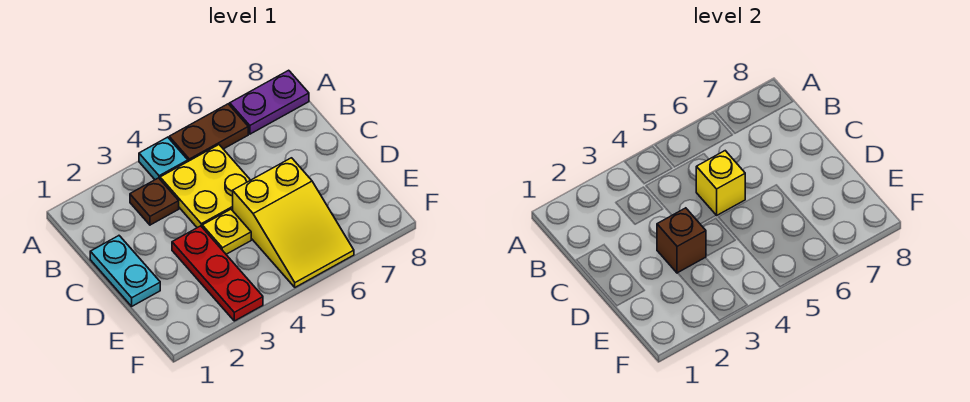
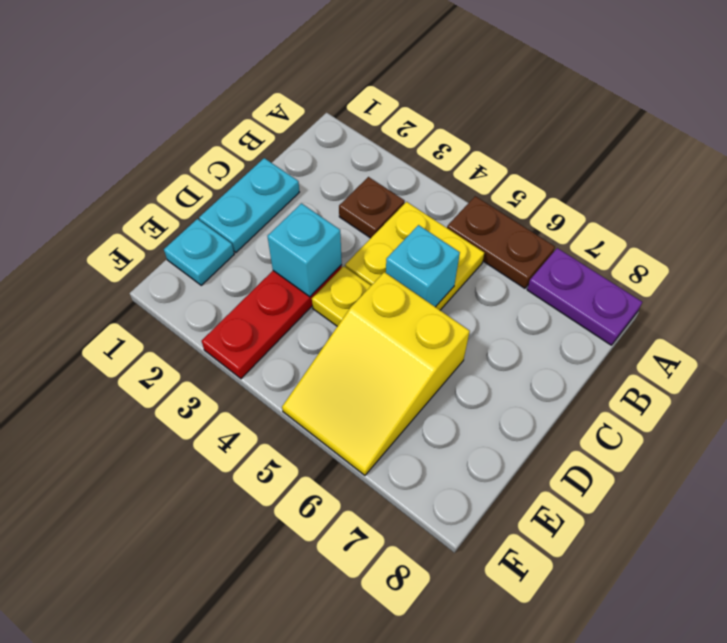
cyan 1x1 plate [139,137,188,180] -> cyan 1x1 plate moved to [164,219,234,285]
yellow 1x1 brick [696,151,745,215] -> cyan 1x1 brick [386,225,460,307]
brown 1x1 brick [657,208,706,273] -> cyan 1x1 brick [267,203,342,297]

